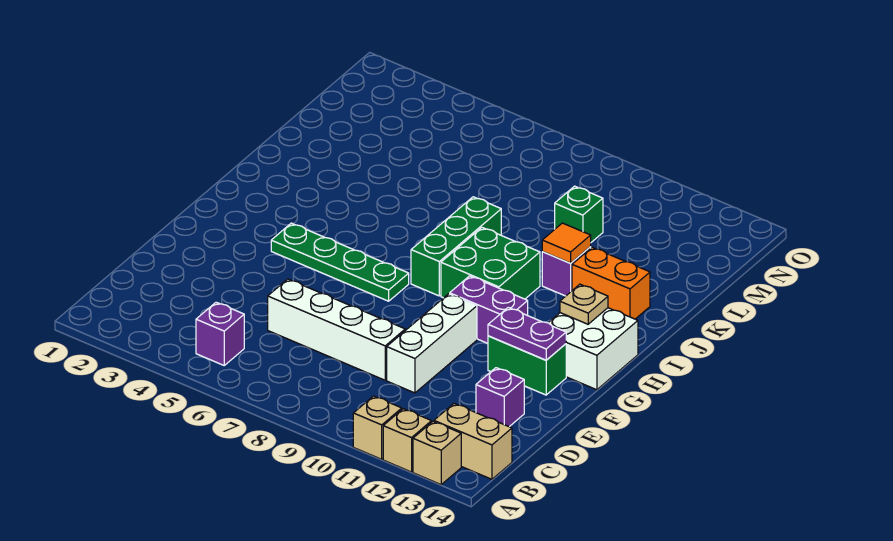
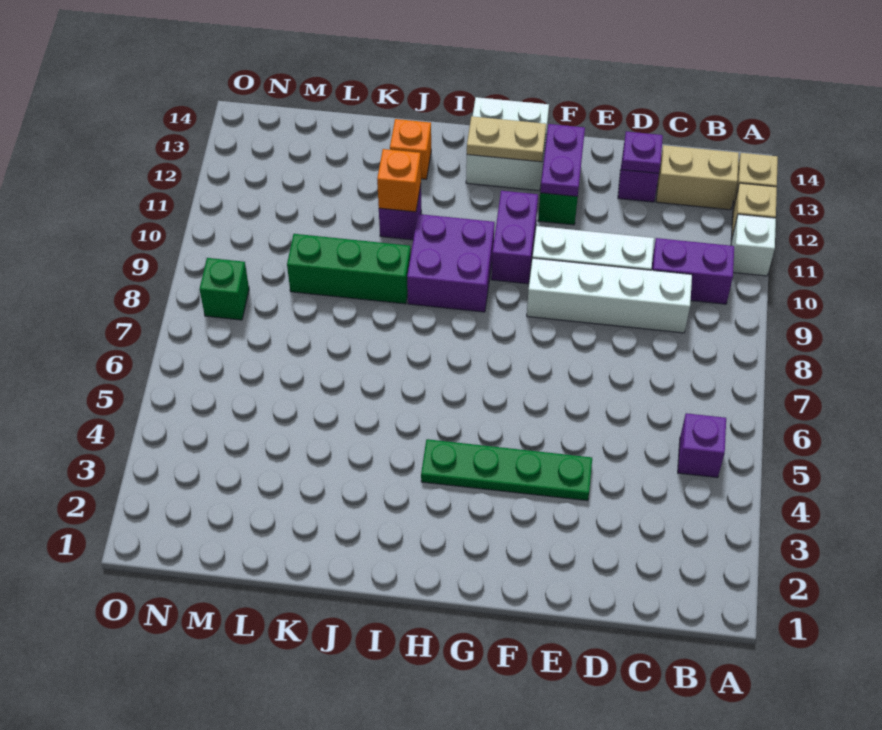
tan 1x1 brick [353,396,402,459] -> white 1x1 brick [731,214,776,276]
none -> purple 1x2 brick [652,238,734,304]
tan 1x2 brick [434,404,512,479] -> tan 1x2 brick turned to [656,145,739,210]
white 1x4 brick [268,279,405,380] -> white 1x4 brick turned to [527,258,692,333]
none -> purple 1x1 plate [622,131,663,173]
green 1x4 plate [271,223,409,301] -> green 1x4 plate turned to [421,439,592,501]
green 1x3 brick [411,197,501,296] -> green 1x3 brick moved to [287,234,411,304]
green 2x2 brick [441,228,540,299] -> purple 2x2 brick [407,214,495,312]
tan 1x1 plate [560,284,608,324] -> tan 1x2 plate [467,116,546,162]
orange 1x1 tile [542,223,591,263] -> orange 1x1 brick [377,149,421,212]
orange 1x2 brick [572,247,650,319] -> orange 1x1 brick [390,119,431,179]
green 1x1 brick [555,186,603,242] -> green 1x1 brick moved to [199,258,249,320]

